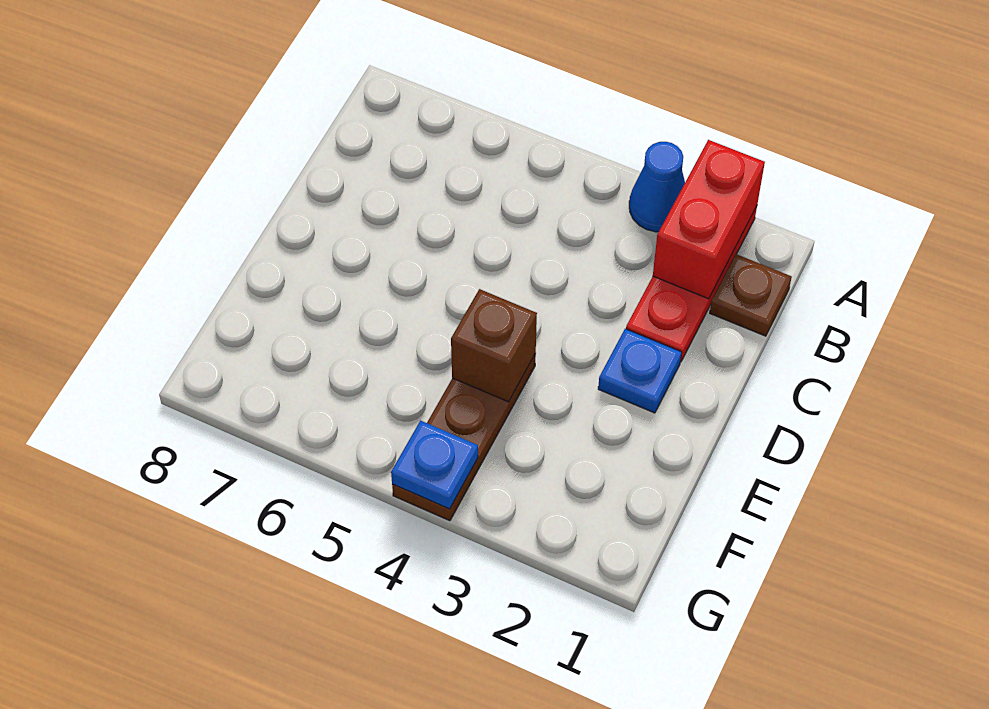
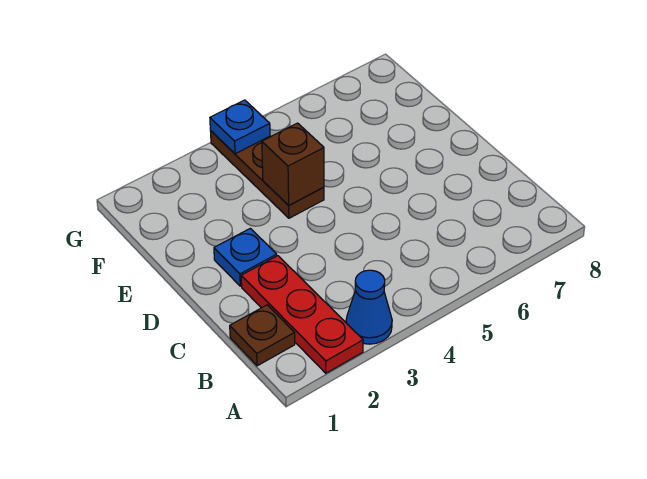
red 1x2 brick [653,140,765,299] -> none

